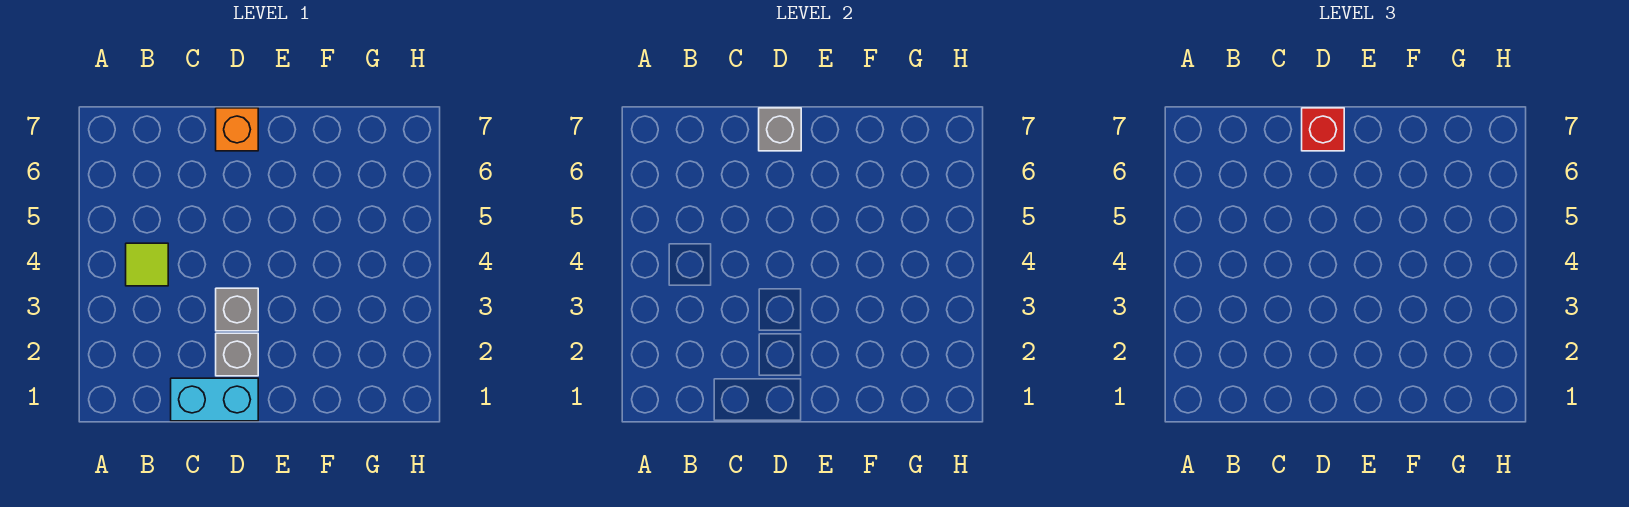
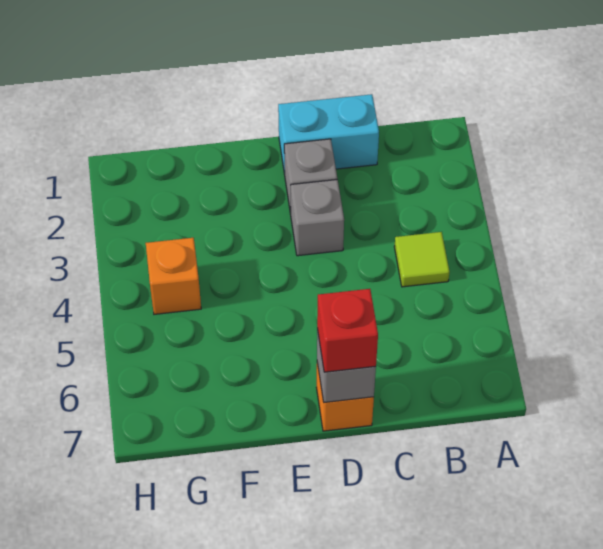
none -> orange 1x1 brick [146,238,201,314]

